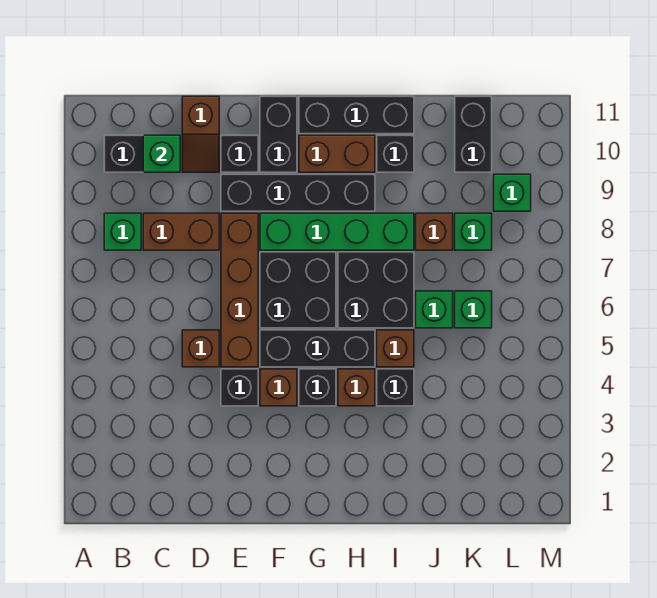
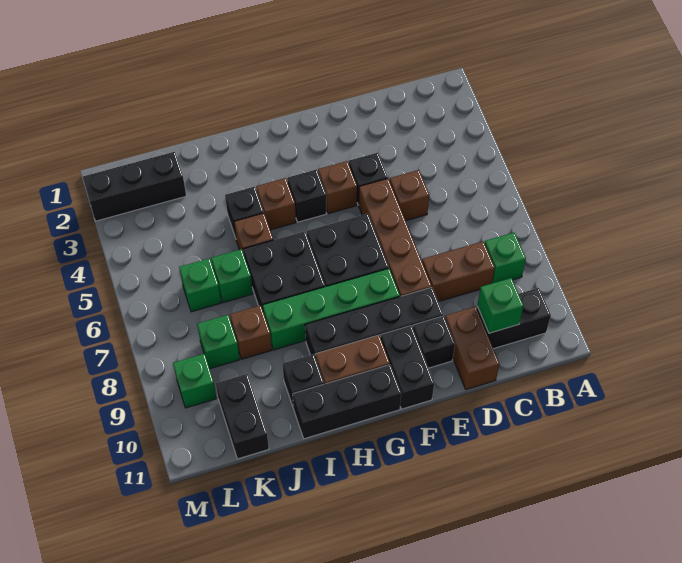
brown 1x2 slope [182,96,219,172] -> brown 1x2 brick [445,306,499,390]
black 1x3 brick [260,330,375,367] -> black 1x3 brick moved to [83,152,186,221]

